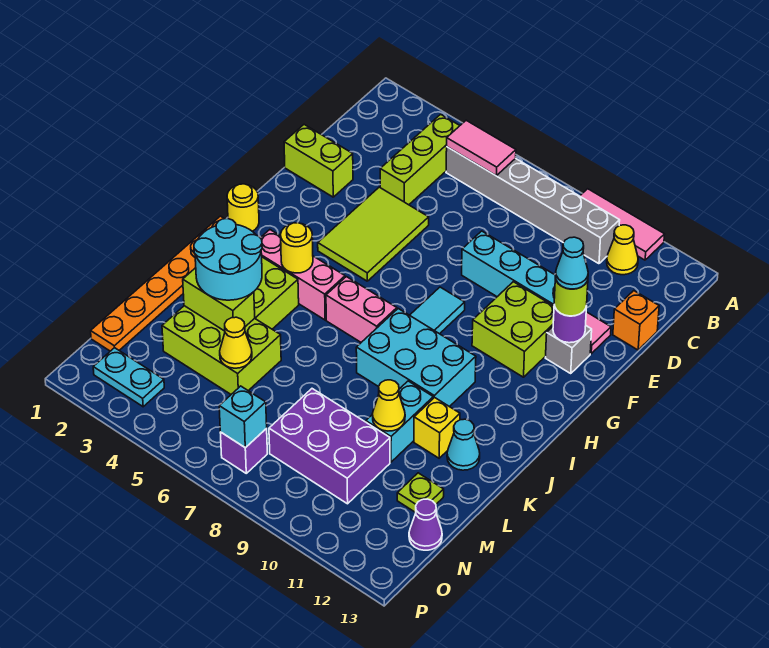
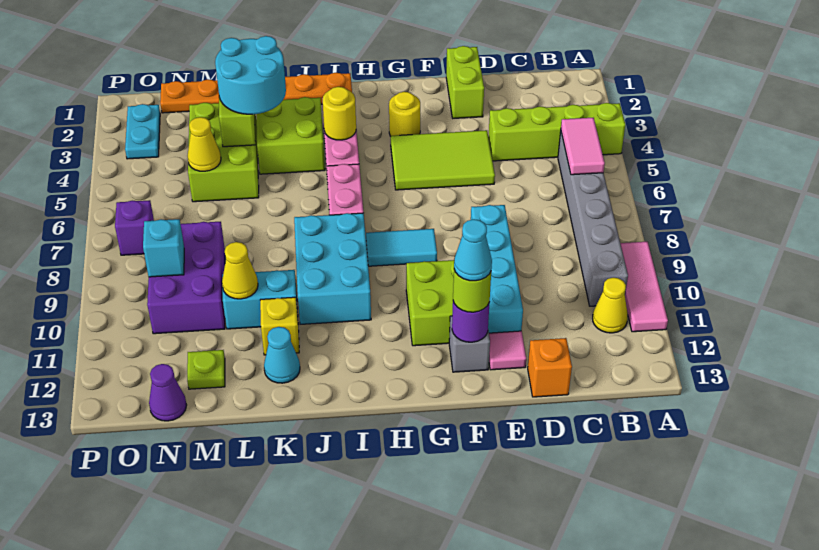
lime 1x3 brick [380,114,460,205] -> lime 1x4 brick [488,103,625,161]
yellow 1x1 round brick [227,184,259,231] -> yellow 1x1 round brick moved to [389,92,420,136]
cyan 1x1 brick [219,386,267,448] -> cyan 1x1 brick moved to [143,219,184,277]

